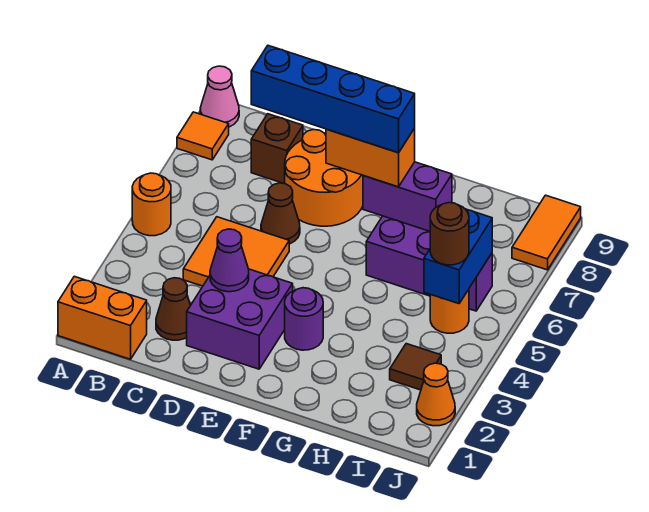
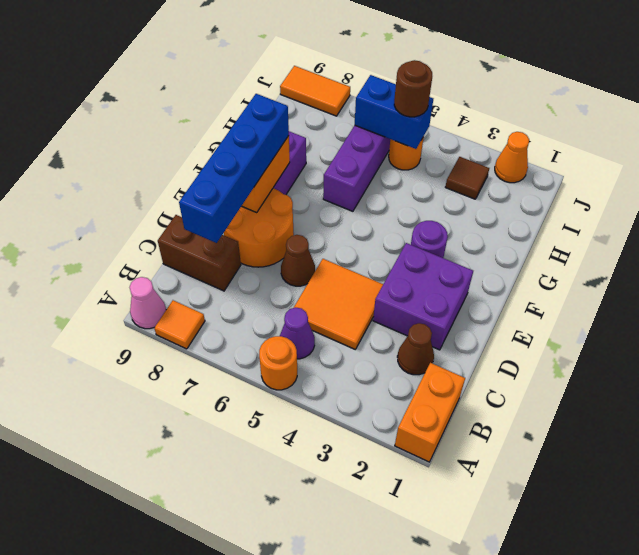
brown 1x1 brick [251,114,303,184] -> brown 1x2 brick [158,215,241,291]
purple 1x1 cone [210,229,249,292] -> purple 1x1 cone moved to [280,307,315,359]

